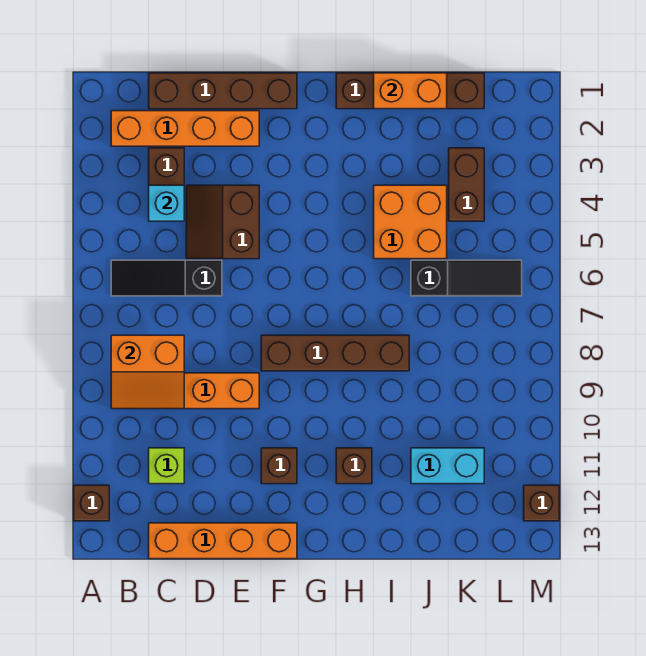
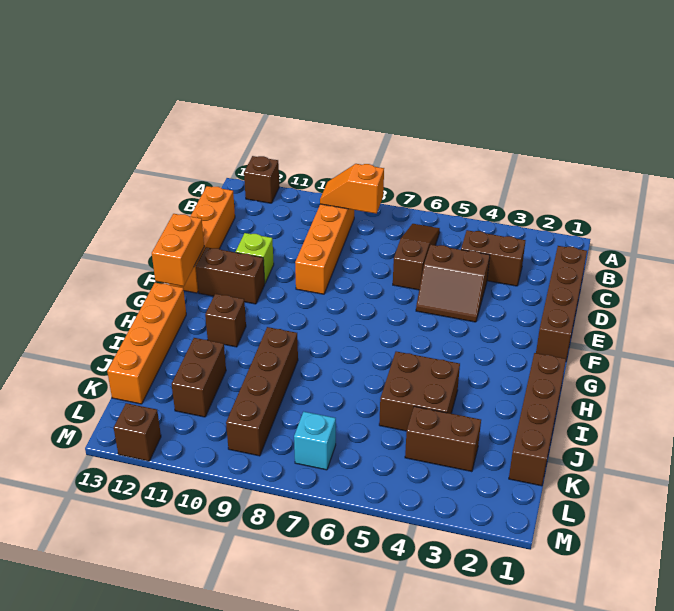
orange 1x4 brick [111,111,259,146] -> orange 1x4 brick moved to [107,283,186,404]
black 1x3 slope [111,260,222,296] -> brown 1x3 slope [393,224,440,290]
orange 2x2 slope [111,335,184,409] -> orange 1x2 slope [320,164,384,214]
cyan 1x1 brick [149,185,184,221] -> cyan 1x1 brick moved to [294,412,336,470]
lime 1x1 brick [149,448,184,484] -> lime 1x1 brick moved to [236,233,274,283]
brown 2x2 slope [186,185,259,259] -> brown 2x2 slope turned to [416,245,490,322]
brown 1x4 brick [261,335,409,371] -> brown 1x4 brick moved to [226,327,298,456]
brown 1x1 brick [261,448,297,484] -> brown 1x2 brick [196,247,265,304]
orange 1x2 brick [374,73,447,109] -> orange 1x2 brick moved to [152,214,204,286]
orange 2x2 brick [374,185,447,259] -> brown 2x2 brick [379,352,460,431]
black 1x3 slope [411,260,522,296] -> none
cyan 1x2 brick [411,448,484,484] -> brown 1x2 brick [172,338,226,417]

